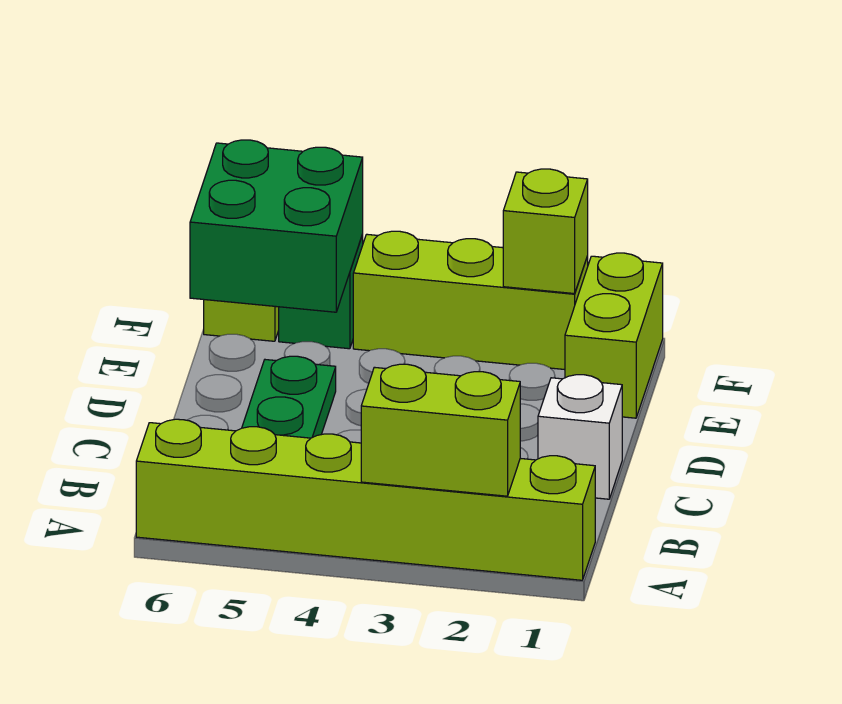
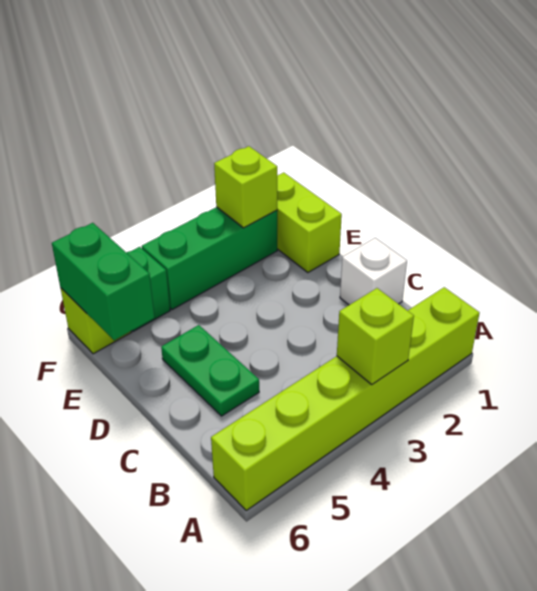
lime 1x2 brick [361,364,520,496] -> lime 1x1 brick [337,288,414,384]
green 2x2 brick [190,140,363,312] -> green 1x2 brick [52,223,155,340]
lime 1x3 brick [353,231,588,370] -> green 1x3 brick [142,207,277,310]

